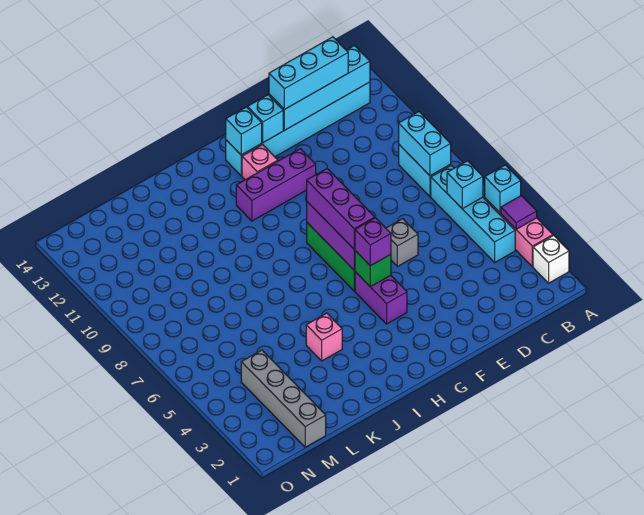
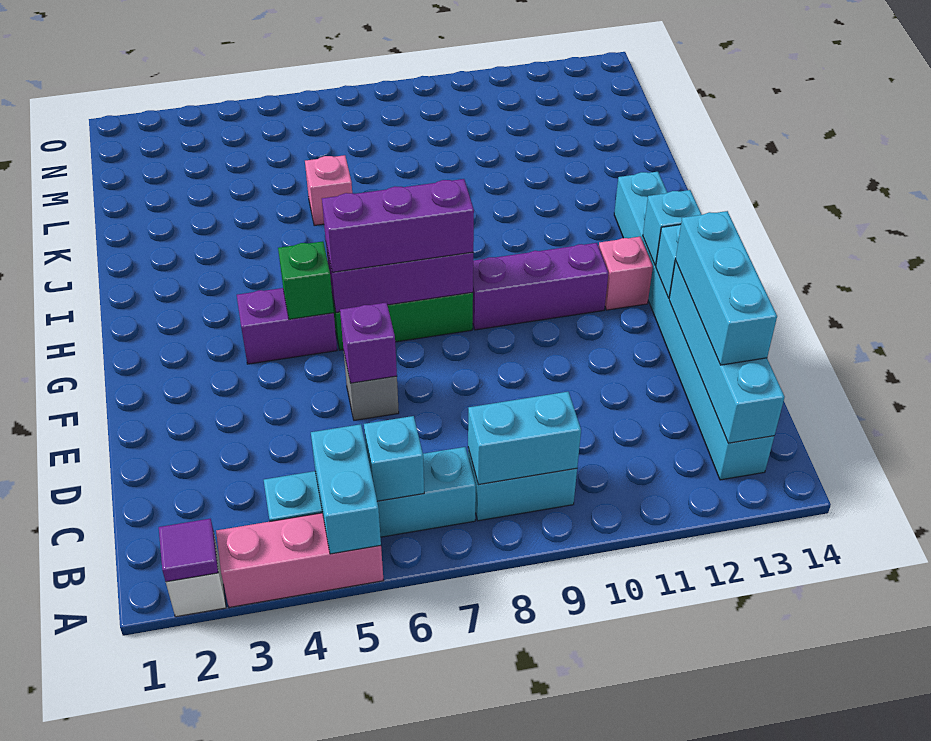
purple 1x1 tile [501,196,537,229] -> purple 1x1 tile moved to [159,519,218,582]
cyan 1x1 brick [485,165,521,213] -> cyan 1x2 brick [311,424,381,554]
cyan 1x6 brick [226,82,370,176] -> cyan 1x8 brick [614,172,774,480]
purple 1x3 brick [236,149,316,221] -> purple 1x3 brick turned to [473,243,608,330]
purple 1x1 brick [355,218,391,266] -> purple 1x1 brick moved to [340,303,397,383]
pink 1x1 brick [306,313,342,361] -> pink 1x1 brick moved to [305,155,352,226]
grey 1x4 brick [241,350,326,447] -> none

